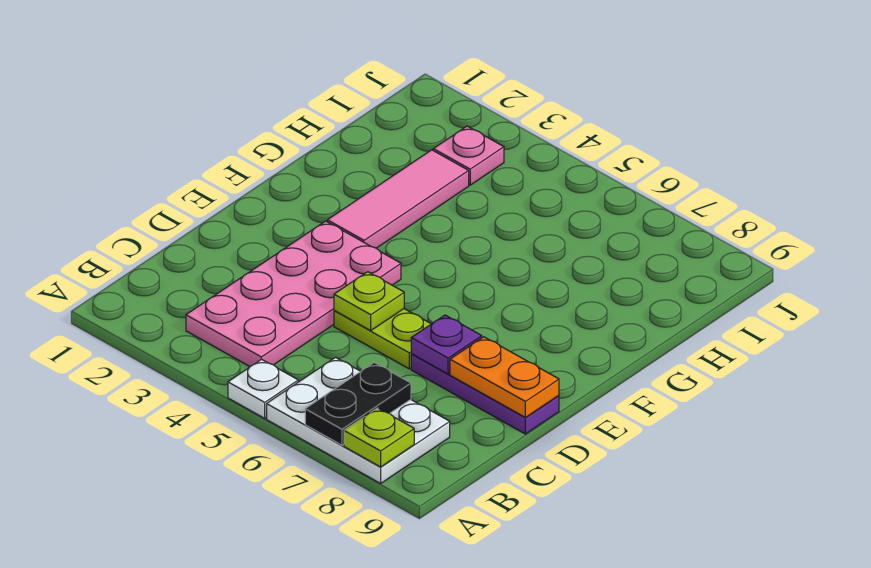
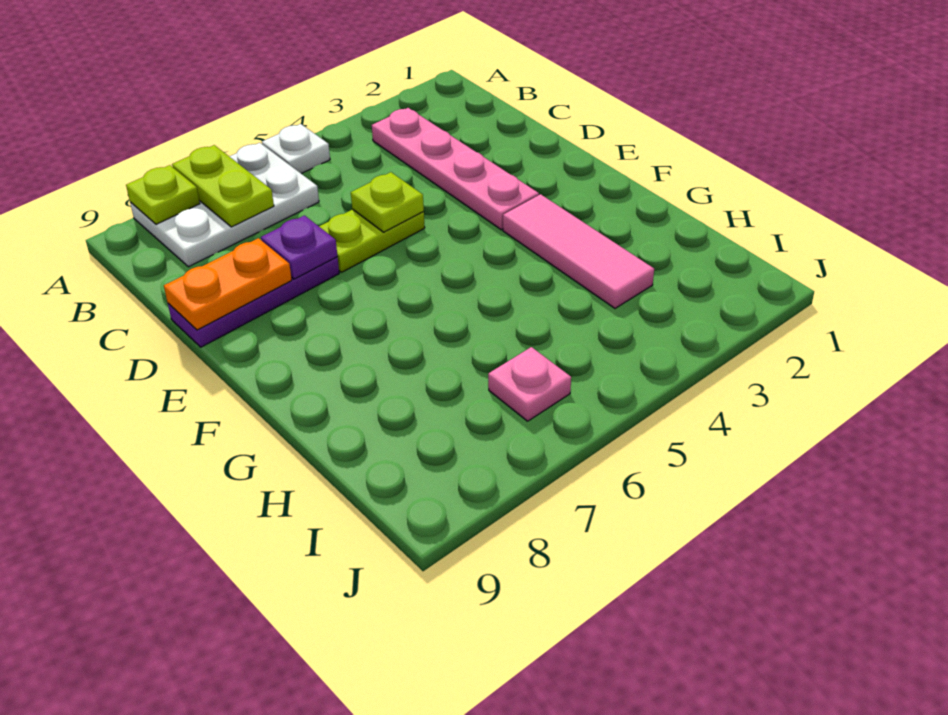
black 1x2 plate [305,363,411,445] -> lime 1x2 plate [172,145,274,227]
pink 2x4 plate [186,221,401,367] -> pink 1x4 plate [372,108,539,230]
pink 1x1 plate [433,126,504,185] -> pink 1x1 plate moved to [488,347,571,421]

